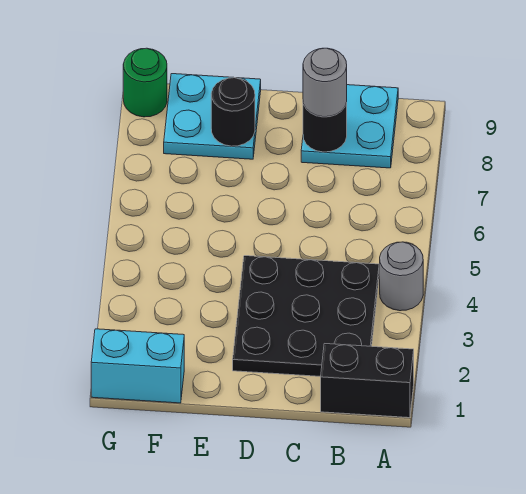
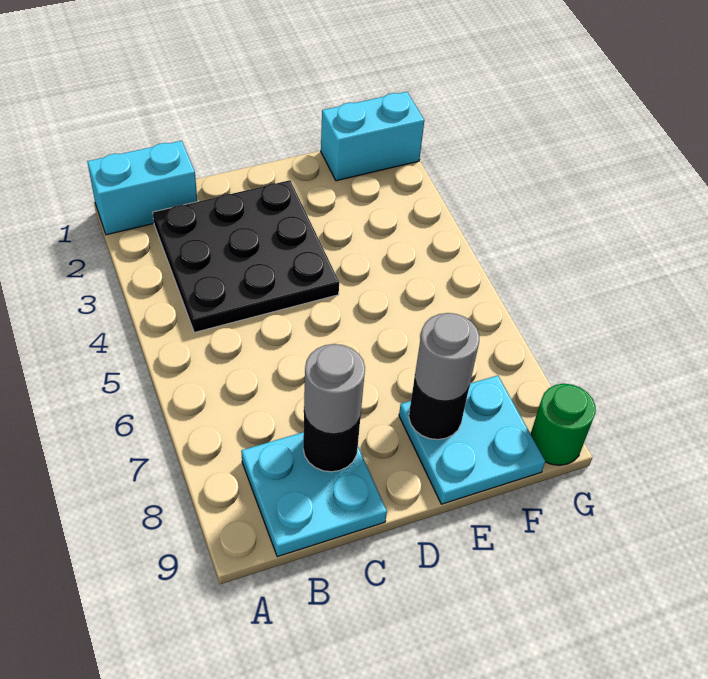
black 1x2 brick [321,344,414,418] -> cyan 1x2 brick [87,141,197,235]
grey 1x1 round brick [380,242,423,311] -> grey 1x1 round brick moved to [415,313,479,401]

